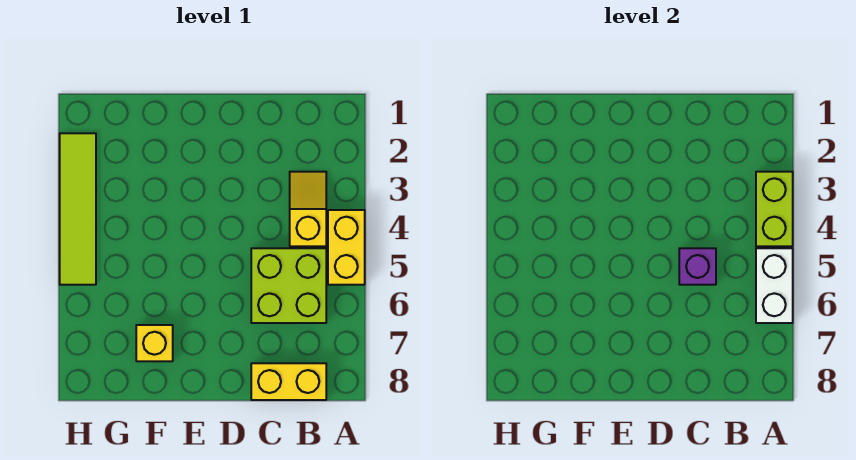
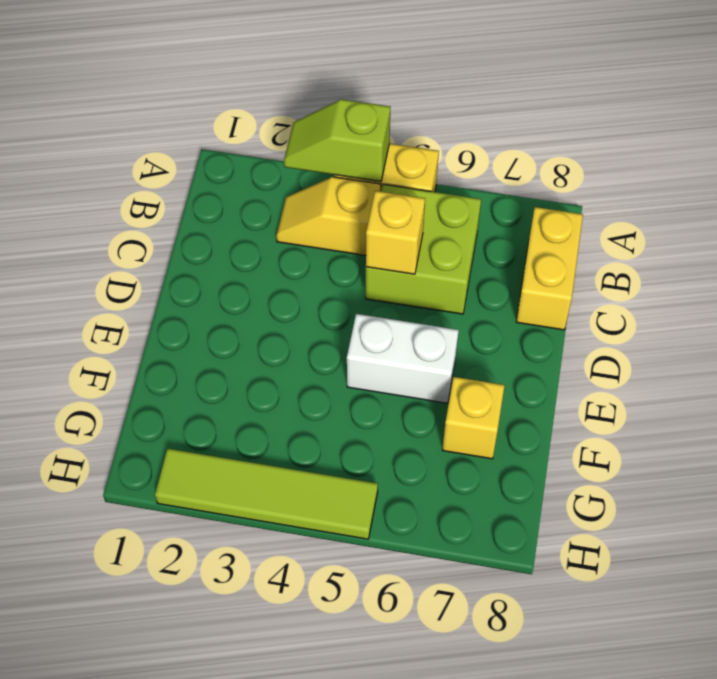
lime 1x2 brick [756,172,793,246] -> lime 1x2 slope [284,99,390,182]
white 1x2 brick [756,248,793,323] -> white 1x2 brick moved to [347,314,459,403]
purple 1x1 brick [679,248,716,285] -> yellow 1x1 brick [366,191,425,274]

